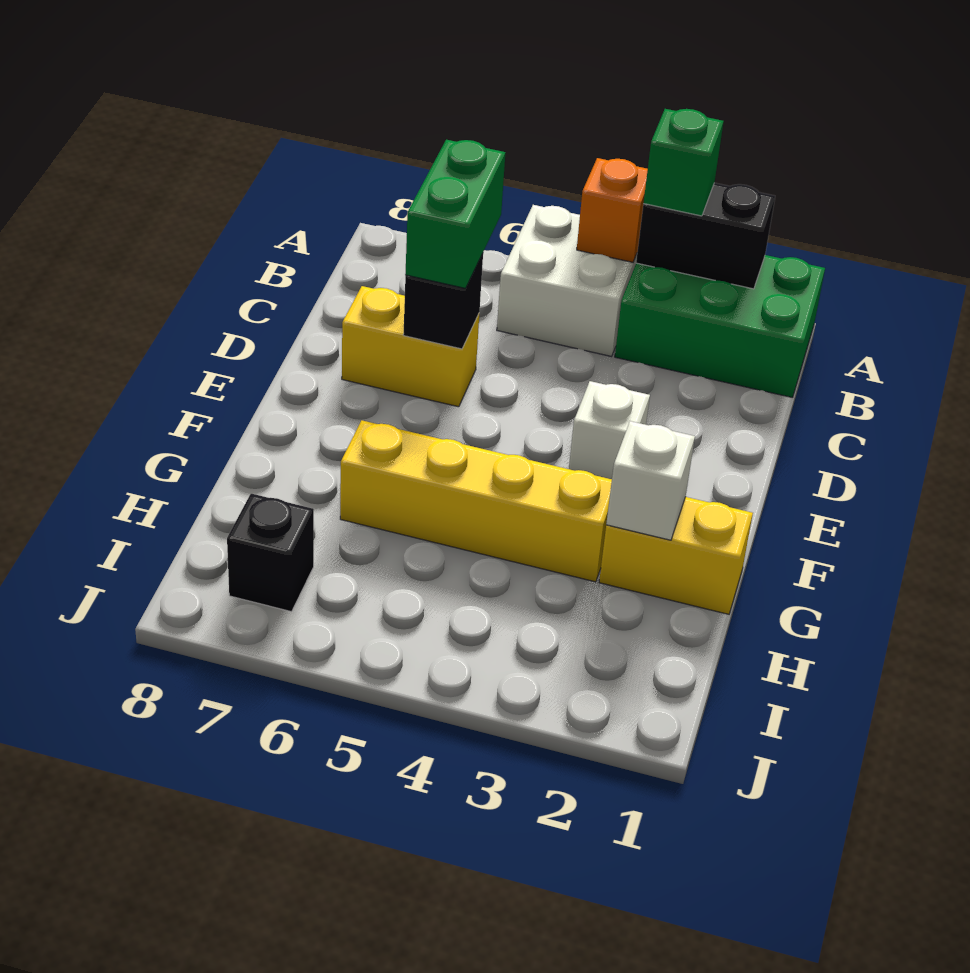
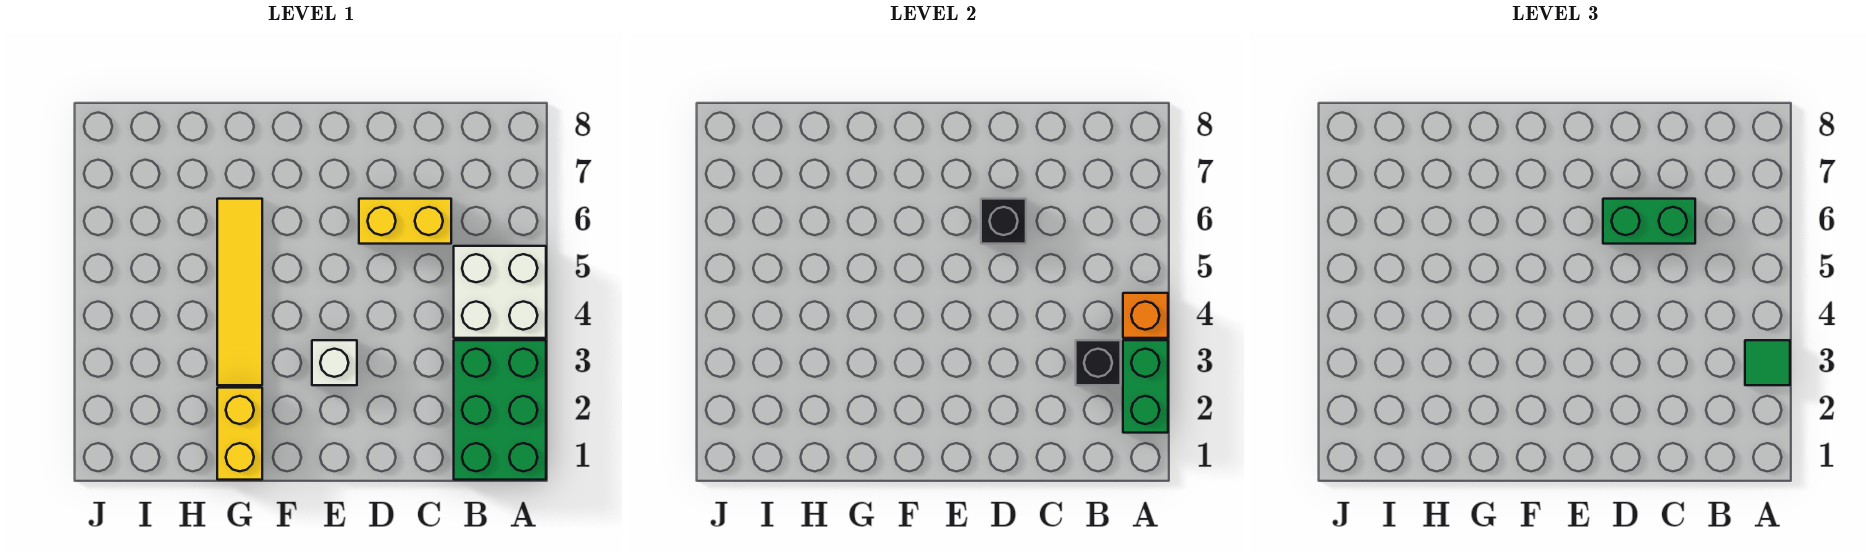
black 1x2 brick [636,183,775,289] -> green 1x2 brick [1123,340,1168,433]
green 1x1 brick [643,109,724,216] -> green 1x1 tile [1745,340,1790,385]
yellow 1x2 brick [342,286,479,407] -> yellow 1x2 brick turned to [359,199,451,244]
white 1x1 brick [606,421,695,540] -> none
yellow 1x4 brick [340,420,612,582] -> yellow 1x4 tile [217,199,262,385]
black 1x1 brick [227,494,314,612] -> black 1x1 brick moved to [1076,340,1121,385]

